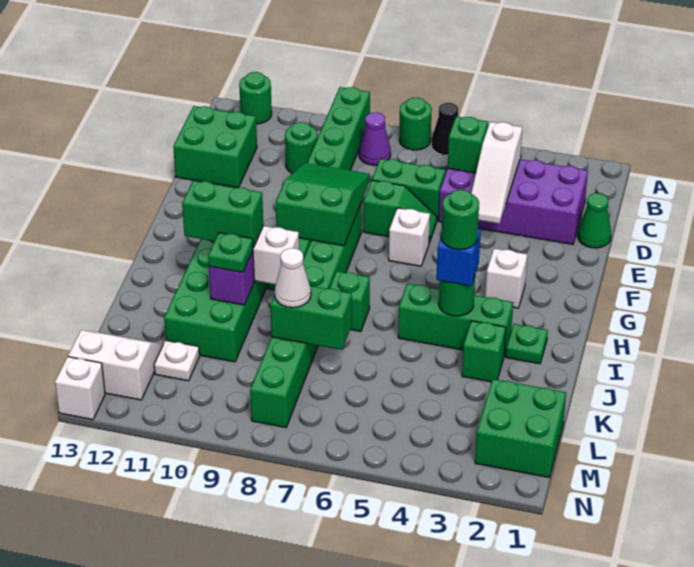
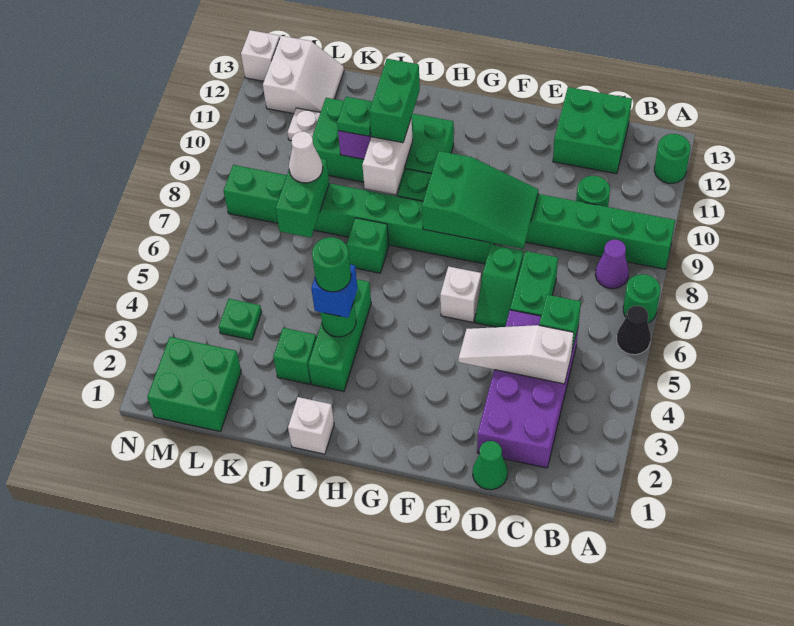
white 1x1 brick [485,249,527,308] -> white 1x1 brick moved to [288,397,334,454]
green 1x1 plate [506,324,548,364] -> green 1x1 plate moved to [219,299,262,340]

